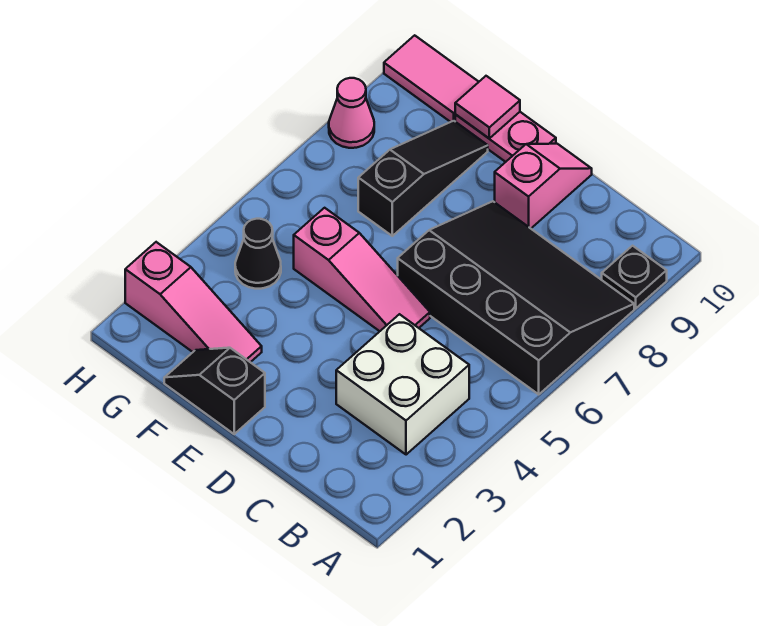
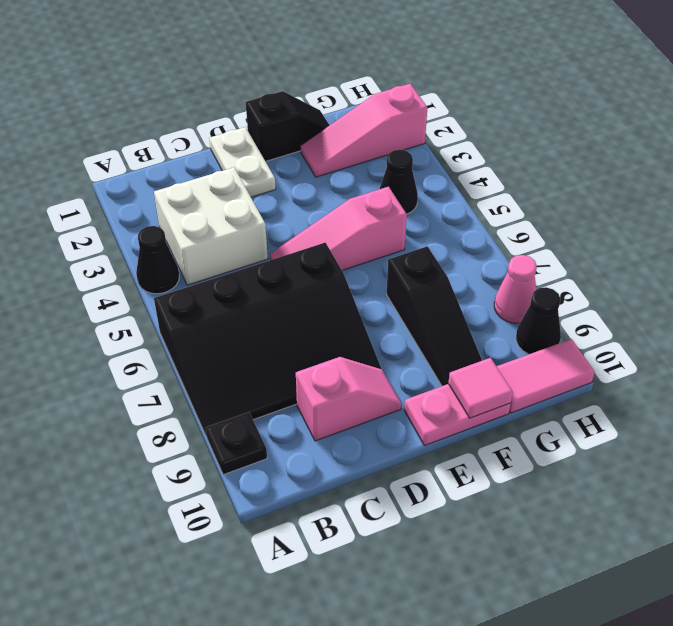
none -> black 1x1 cone [136,226,179,294]
none -> white 1x2 plate [209,127,276,197]
pink 1x2 slope [495,144,592,228] -> pink 1x2 slope turned to [296,357,401,441]
none -> black 1x1 cone [516,287,561,354]

